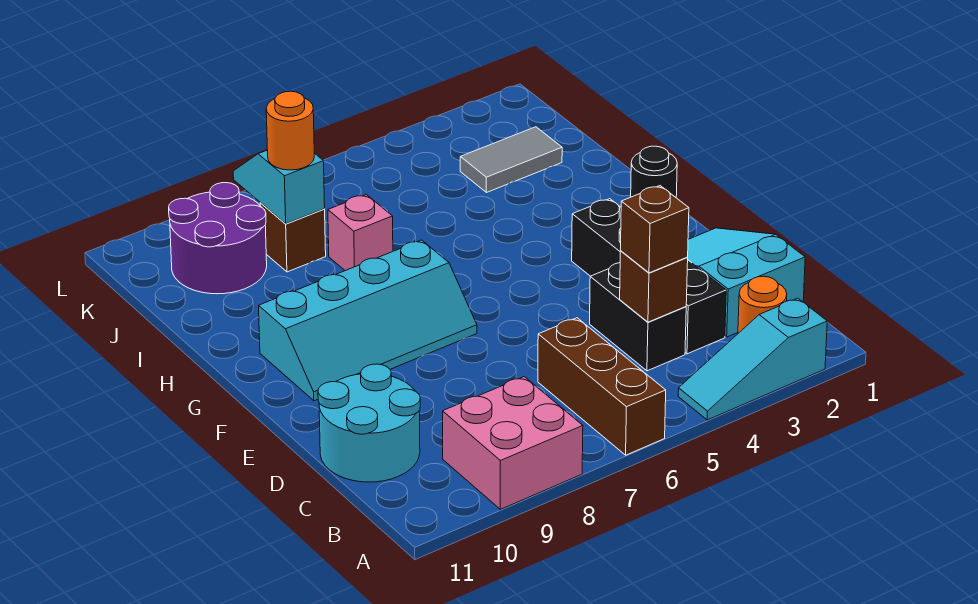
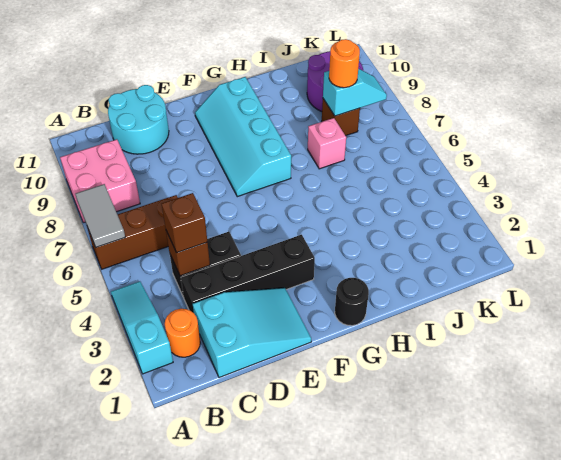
grey 1x2 tile [460,127,562,193] -> grey 1x2 tile moved to [75,184,125,247]

